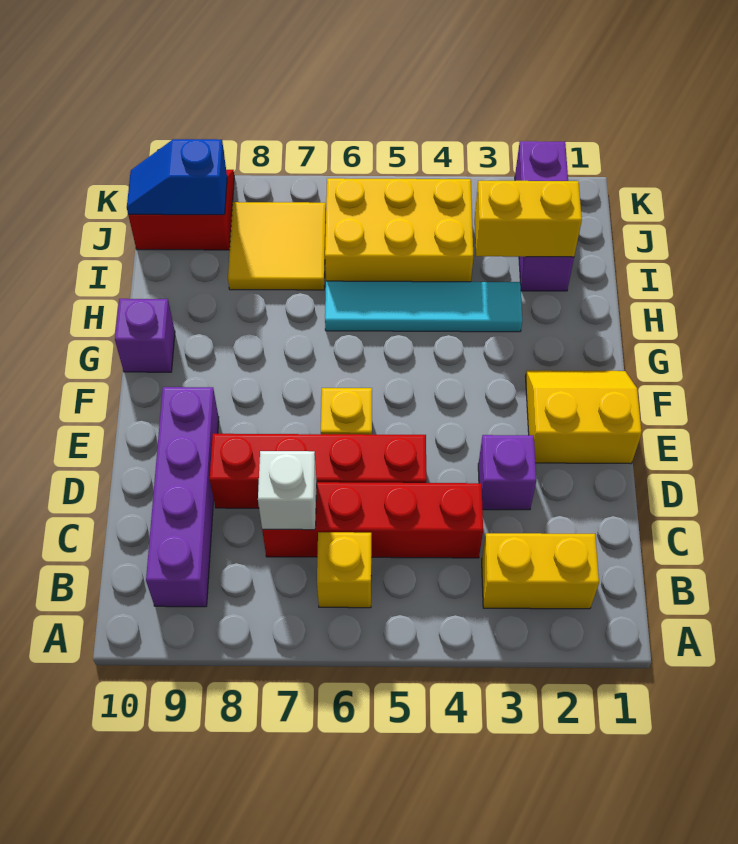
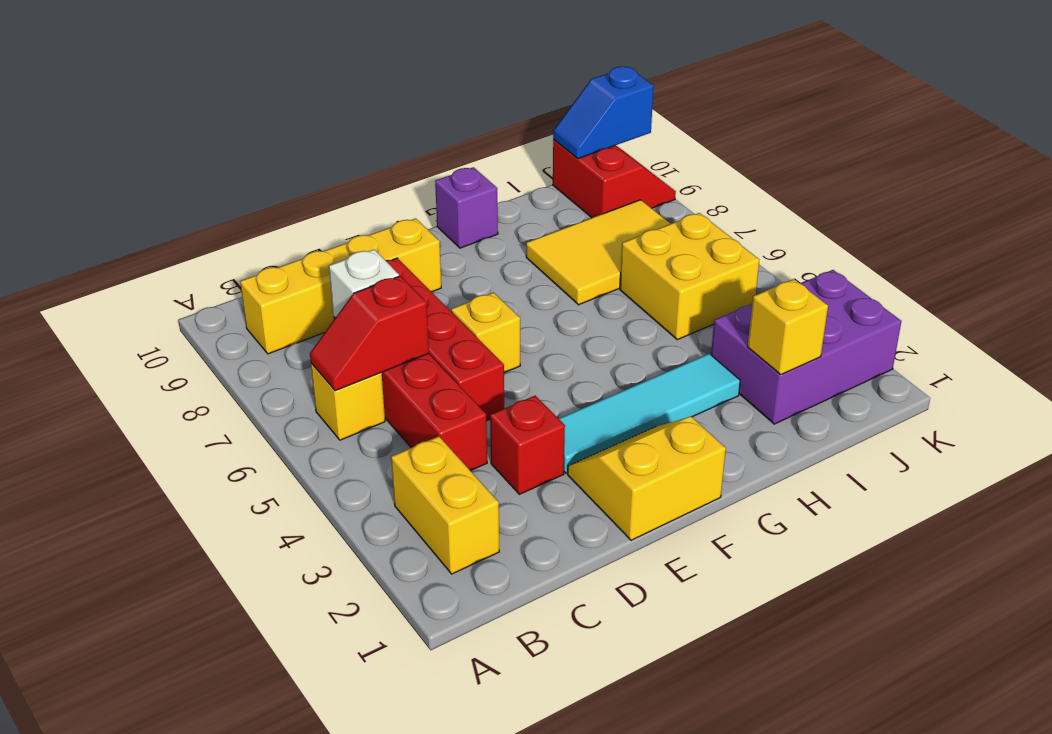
none -> red 1x2 slope [310,276,429,391]
purple 1x4 brick [146,387,219,607] -> yellow 1x4 brick [240,218,441,354]
purple 1x1 brick [478,435,536,510] -> red 1x1 brick [490,396,565,494]
yellow 2x2 slope [525,370,642,464] -> yellow 2x2 slope turned to [568,417,726,540]
cyan 1x4 tile [325,281,522,332] -> cyan 1x4 tile turned to [559,354,740,473]
purple 1x3 brick [515,141,574,291] -> purple 2x3 brick [711,270,901,424]
yellow 1x2 brick [475,181,582,257] -> yellow 1x1 brick [748,279,828,374]
yellow 2x3 brick [325,178,473,282] -> yellow 2x2 brick [620,213,759,340]
yellow 2x2 tile [228,202,326,290] -> yellow 2x3 tile [526,200,670,305]
blue 1x2 slope [127,139,227,215] -> blue 1x2 slope turned to [553,67,654,159]

